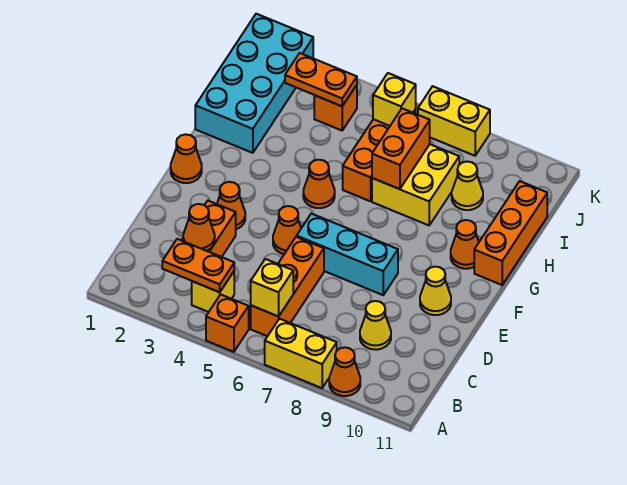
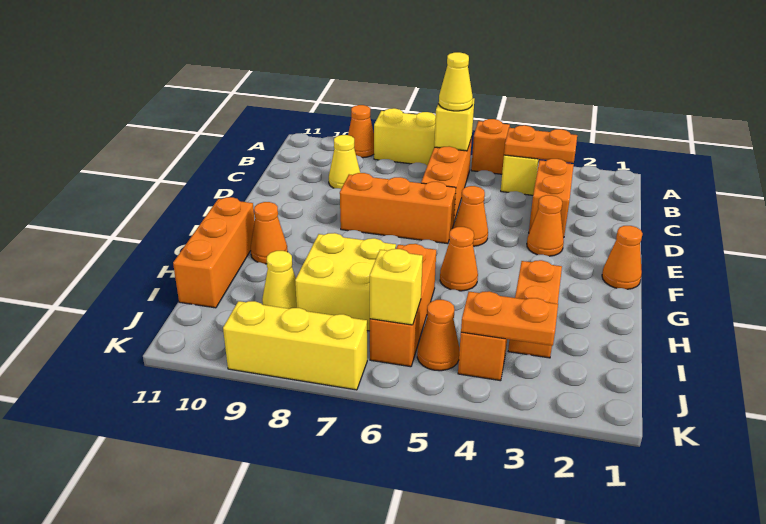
orange 1x1 cone [183,204,215,251] -> orange 1x1 cone moved to [417,300,459,371]
cyan 1x3 brick [297,214,398,295] -> orange 1x3 brick [340,173,456,244]
yellow 1x1 cone [420,267,451,315] -> yellow 1x1 cone moved to [439,52,473,111]
cyan 2x4 brick [195,14,313,153] -> none
orange 1x2 brick [372,108,430,189] -> orange 1x2 brick moved to [508,260,562,358]
yellow 1x2 brick [418,86,490,156] -> yellow 1x3 brick [223,301,367,390]

